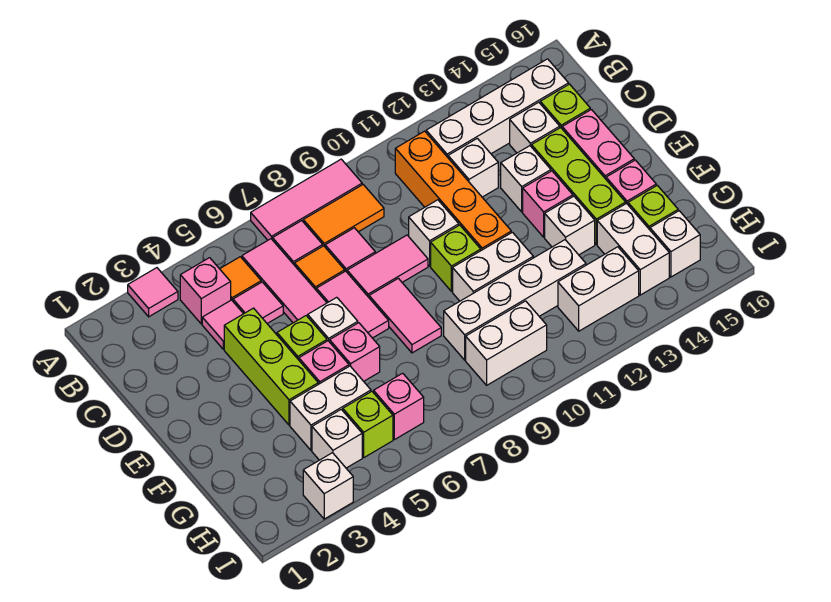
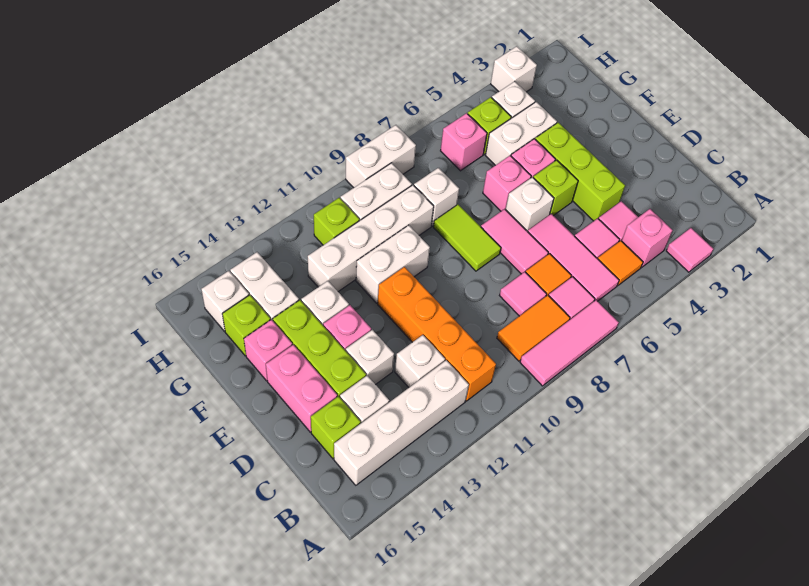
pink 1x2 tile [347,235,428,297] -> none
white 1x1 brick [409,200,459,266] -> white 1x1 brick moved to [414,168,459,226]
pink 1x2 tile [369,278,441,353] -> lime 1x2 tile [433,205,501,271]
lime 1x1 brick [431,225,481,291] -> lime 1x1 brick moved to [314,198,360,245]
white 1x2 brick [558,247,639,331] -> white 1x2 brick moved to [346,125,416,188]

